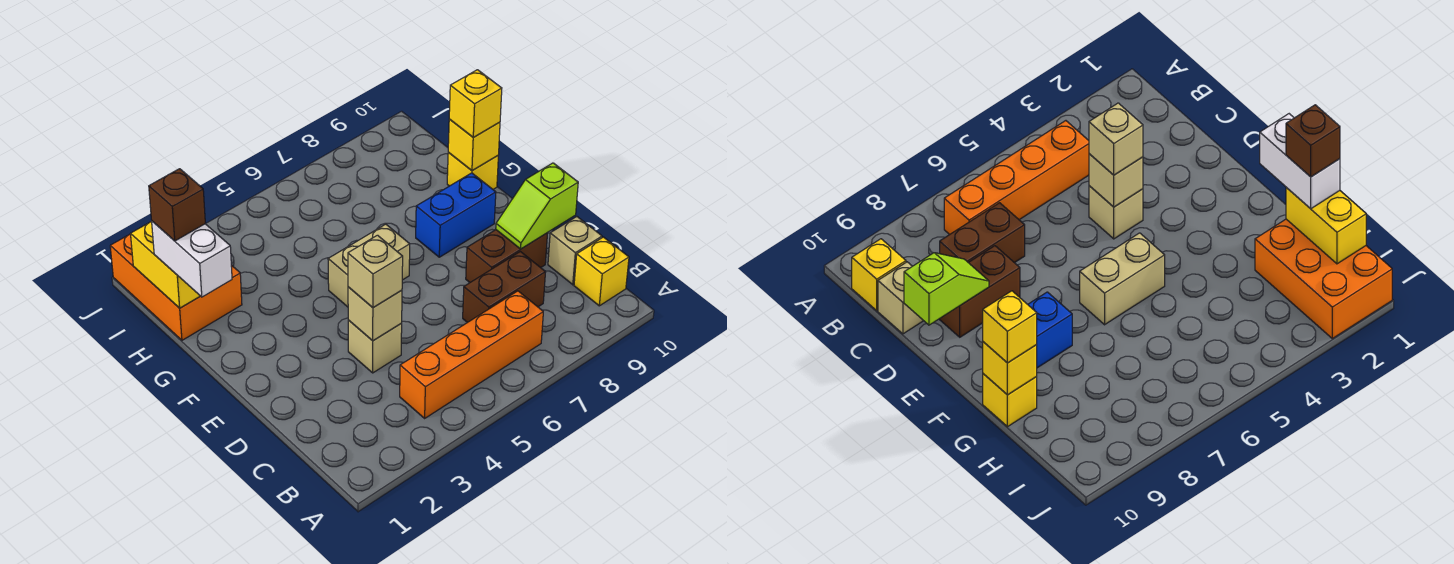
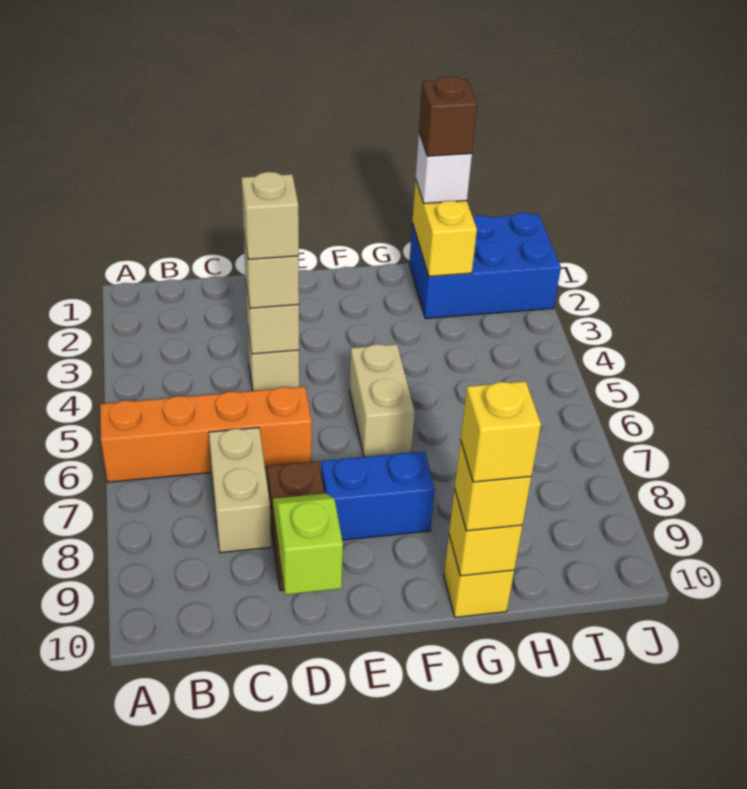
orange 1x4 brick [400,291,543,418] -> orange 1x4 brick turned to [100,387,312,482]
yellow 1x1 brick [574,237,629,306] -> yellow 1x1 brick moved to [461,381,541,482]
brown 1x2 brick [463,252,546,323] -> tan 1x2 brick [209,428,271,553]
tan 1x1 brick [548,217,602,285] -> tan 1x1 brick moved to [241,172,299,259]
blue 1x2 brick [416,173,496,257] -> blue 1x2 brick turned to [321,451,435,540]
white 1x2 brick [151,221,232,297] -> white 1x1 brick [416,133,472,203]
orange 2x3 brick [110,234,242,340] -> blue 2x3 brick [409,212,561,319]
yellow 1x2 brick [131,222,200,308] -> yellow 1x2 brick turned to [412,179,477,276]

